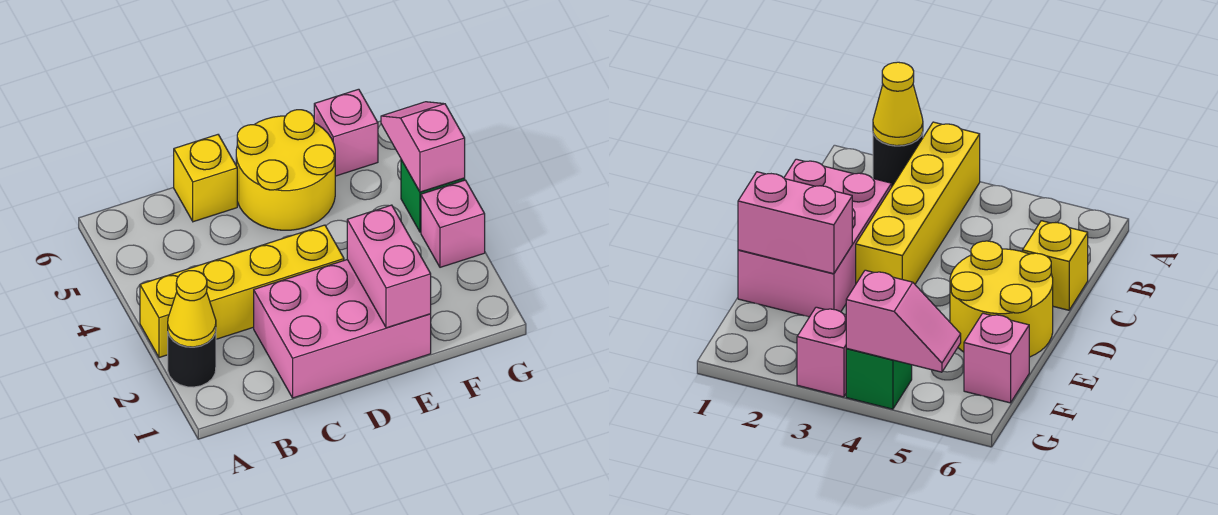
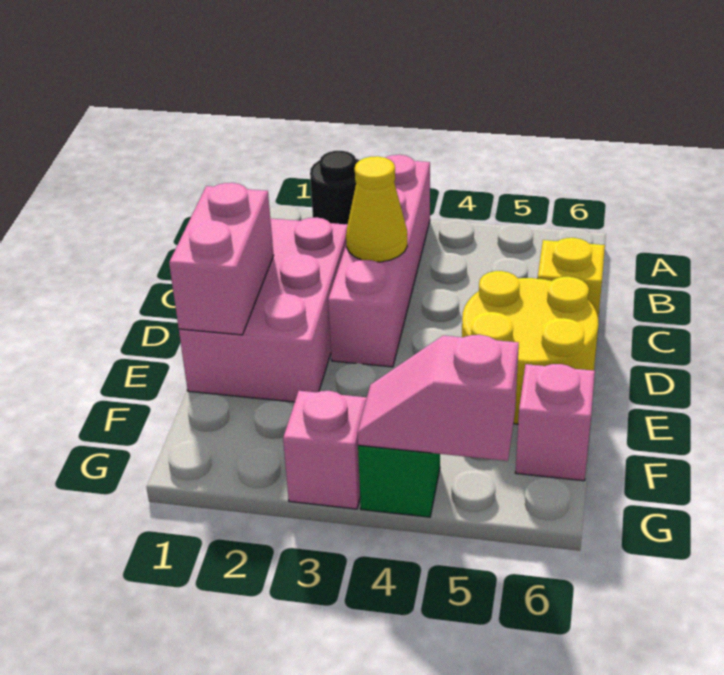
yellow 1x1 cone [168,271,216,347] -> yellow 1x1 cone moved to [346,156,407,262]
yellow 1x4 brick [140,225,344,358] -> pink 1x4 brick [328,155,430,367]
pink 1x2 brick [347,205,431,328] -> pink 1x2 brick turned to [169,183,274,335]
pink 1x2 slope [381,102,465,192] -> pink 1x2 slope turned to [357,335,519,461]

